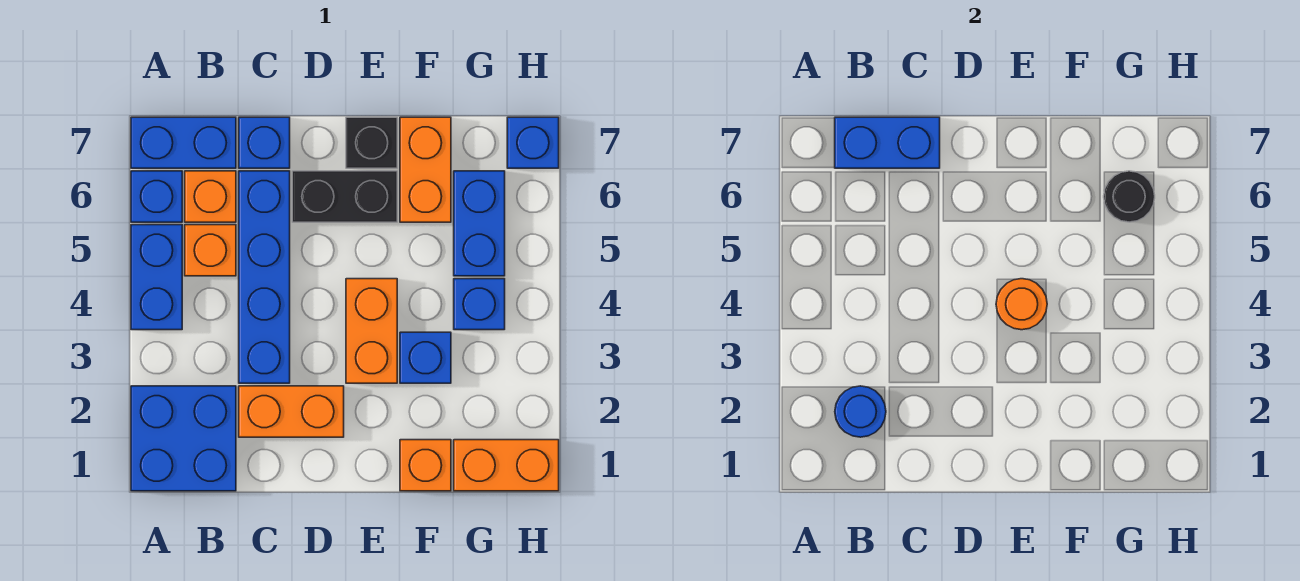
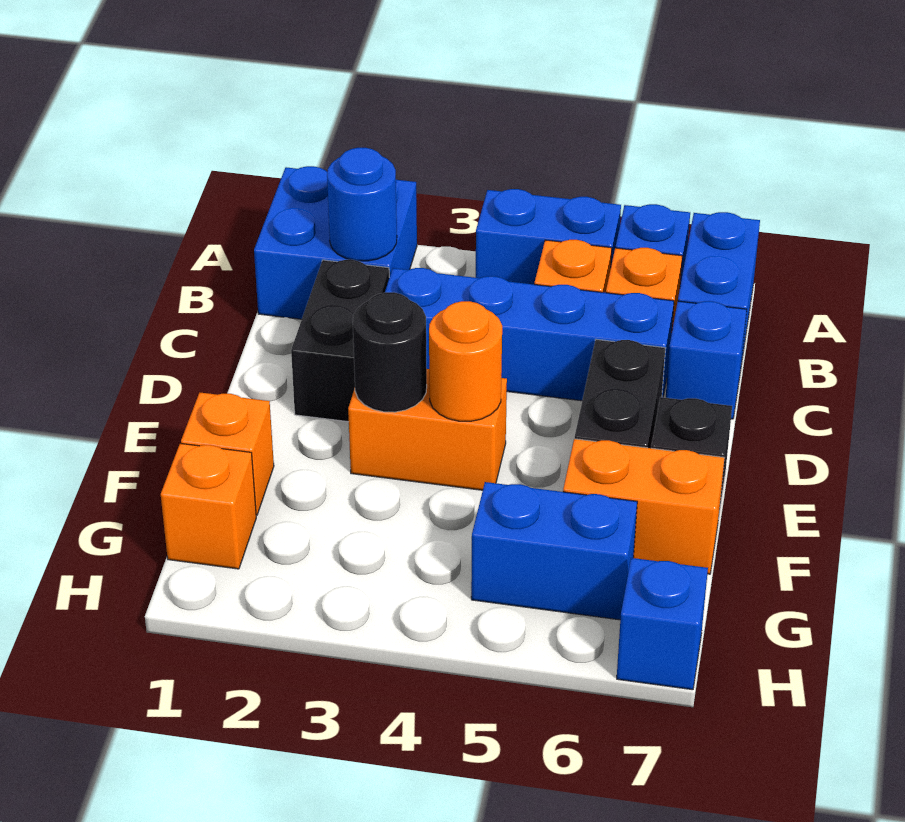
blue 1x2 brick [835,117,940,168] -> none
orange 1x2 brick [239,386,344,437] -> black 1x2 brick [291,260,389,422]
blue 1x1 brick [400,332,451,383] -> none
orange 1x2 brick [454,440,559,491] -> orange 1x1 brick [161,443,256,569]
blue 1x1 brick [454,279,505,330] -> none
black 1x1 round brick [1104,171,1155,222] -> black 1x1 round brick moved to [353,292,427,412]

